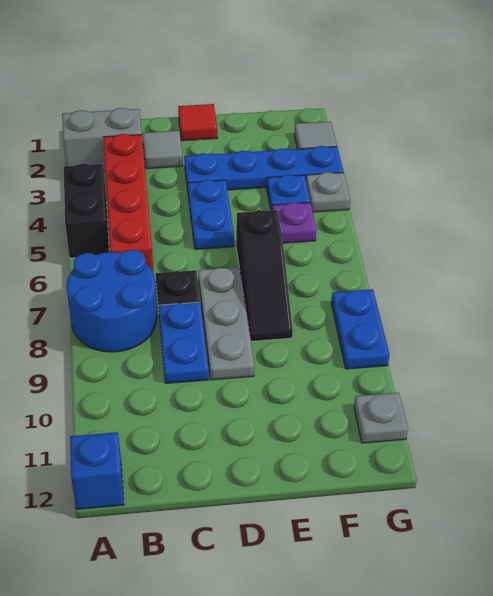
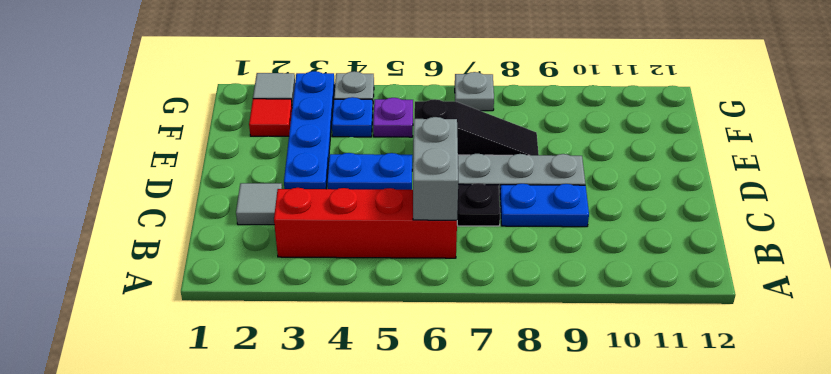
grey 1x2 brick [62,108,142,171] -> grey 1x2 brick moved to [413,117,458,220]
black 1x2 brick [64,163,109,258] -> none
blue 2x2 round brick [67,250,157,352] -> none
blue 1x1 brick [70,432,124,509] -> none
red 1x1 tile [178,104,217,141] -> red 1x1 tile moved to [249,99,292,136]
blue 1x2 plate [331,289,390,369] -> none
grey 1x1 plate [354,393,408,443] -> grey 1x1 plate moved to [455,72,494,111]

